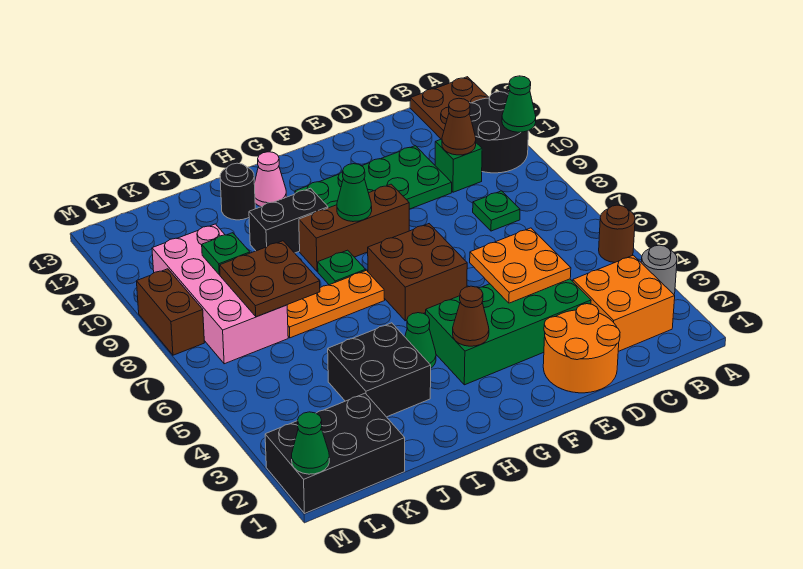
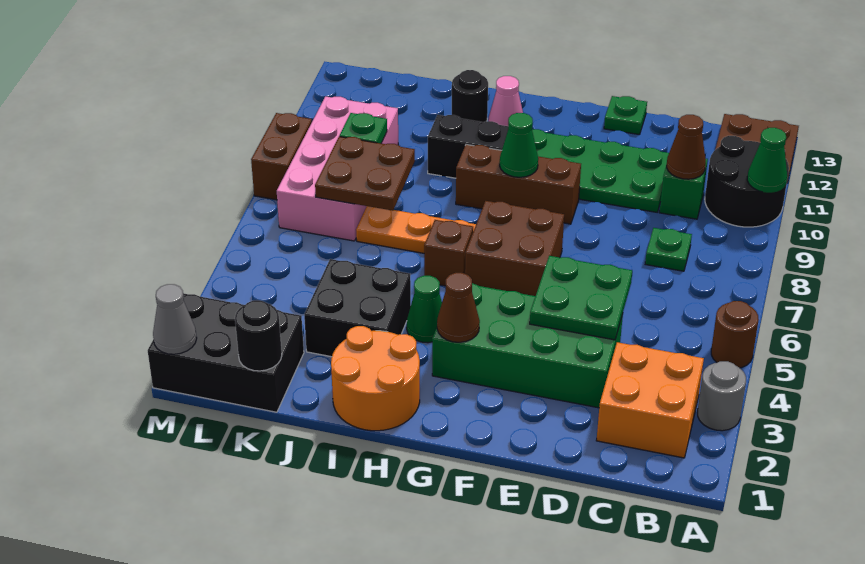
orange 2x2 round brick [543,304,620,393] -> orange 2x2 round brick moved to [331,326,420,431]
orange 2x2 plate [470,228,571,303] -> green 2x2 plate [530,256,632,340]
none -> brown 1x1 brick [424,220,473,286]
green 1x1 plate [318,250,366,285] -> green 1x1 plate moved to [604,96,647,135]
none -> black 1x1 round brick [235,300,282,371]
green 1x1 cone [292,412,329,474] -> grey 1x1 cone [153,284,197,354]

